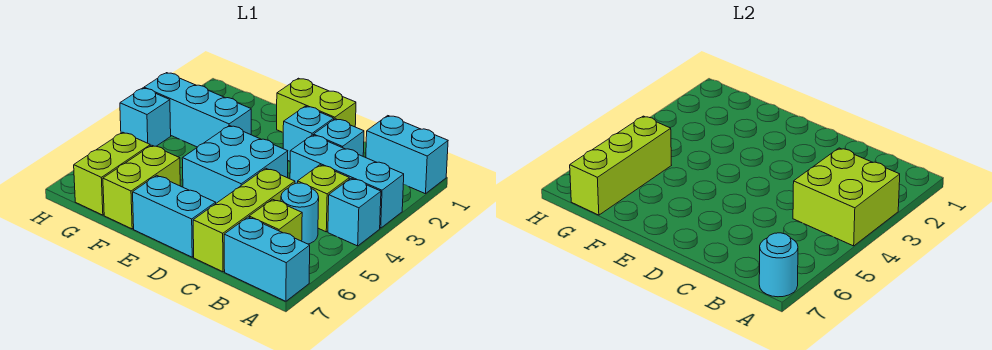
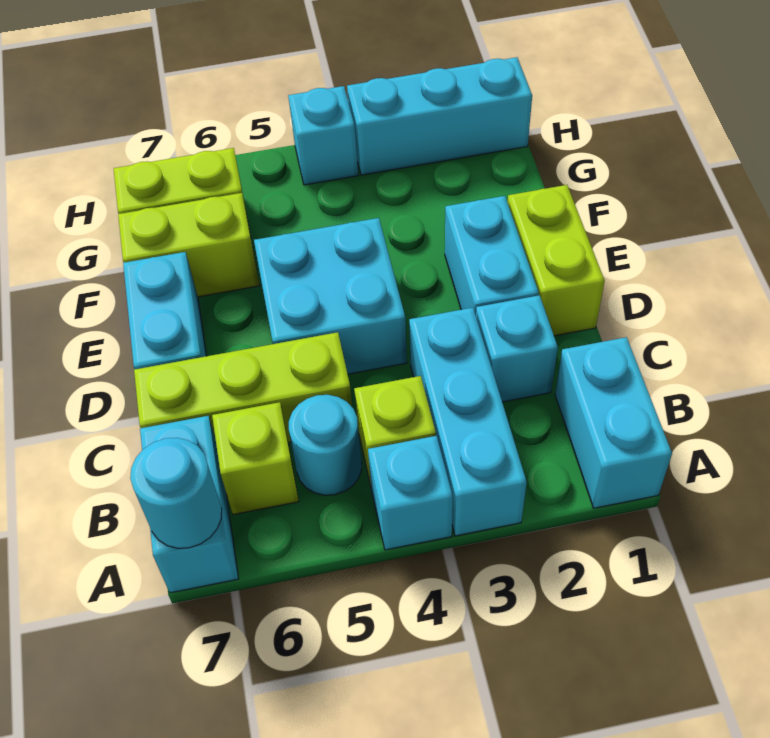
lime 2x2 brick [793,148,900,246] -> none
cyan 1x1 brick [283,106,334,161] -> cyan 1x2 brick [445,196,539,315]
cyan 1x3 brick [144,73,251,147] -> cyan 1x3 brick turned to [347,57,532,175]
lime 1x3 brick [570,116,671,215] -> none

